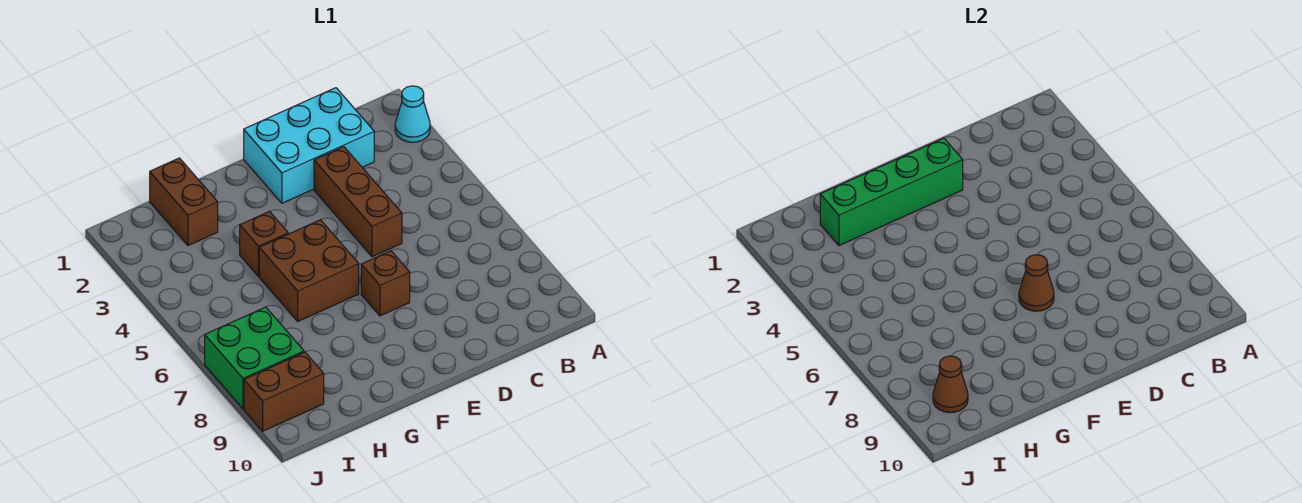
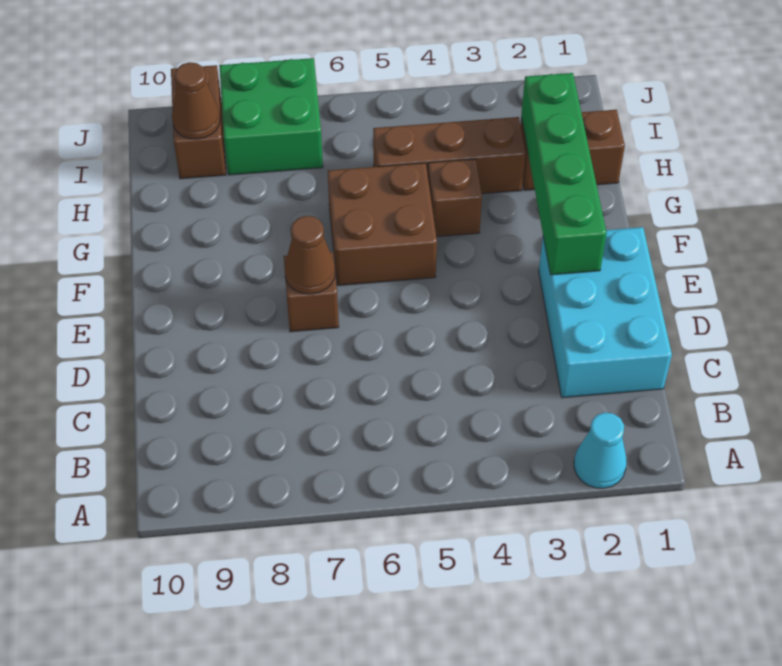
brown 1x3 brick [314,147,402,257] -> brown 1x3 brick moved to [373,117,525,194]

